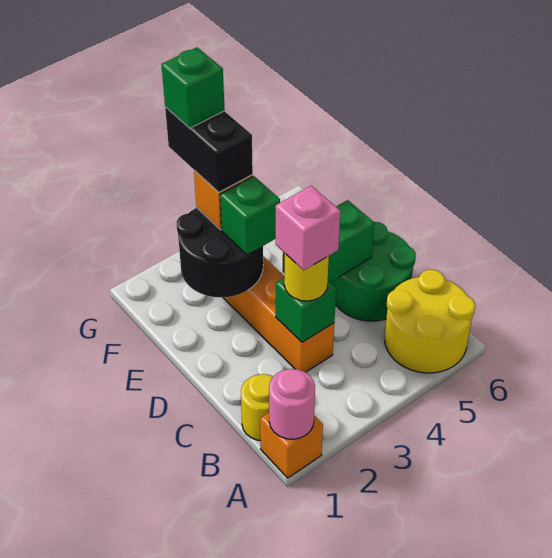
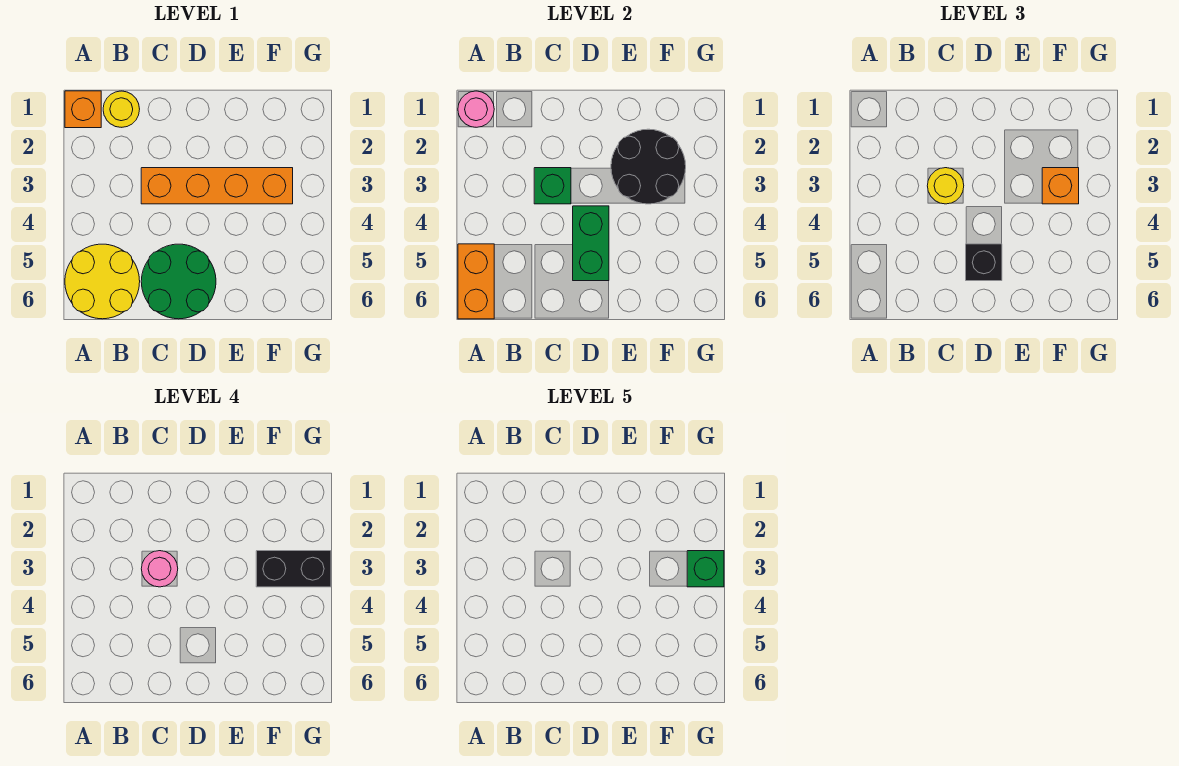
none -> orange 1x2 brick [458,244,494,319]
pink 1x1 brick [276,186,341,270] -> pink 1x1 round brick [141,551,178,587]
none -> black 1x1 brick [966,244,1002,281]
green 1x1 brick [220,176,280,255] -> none

